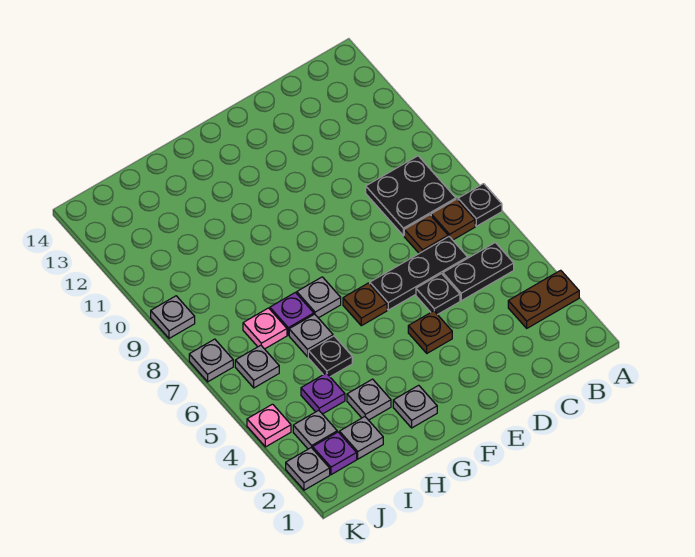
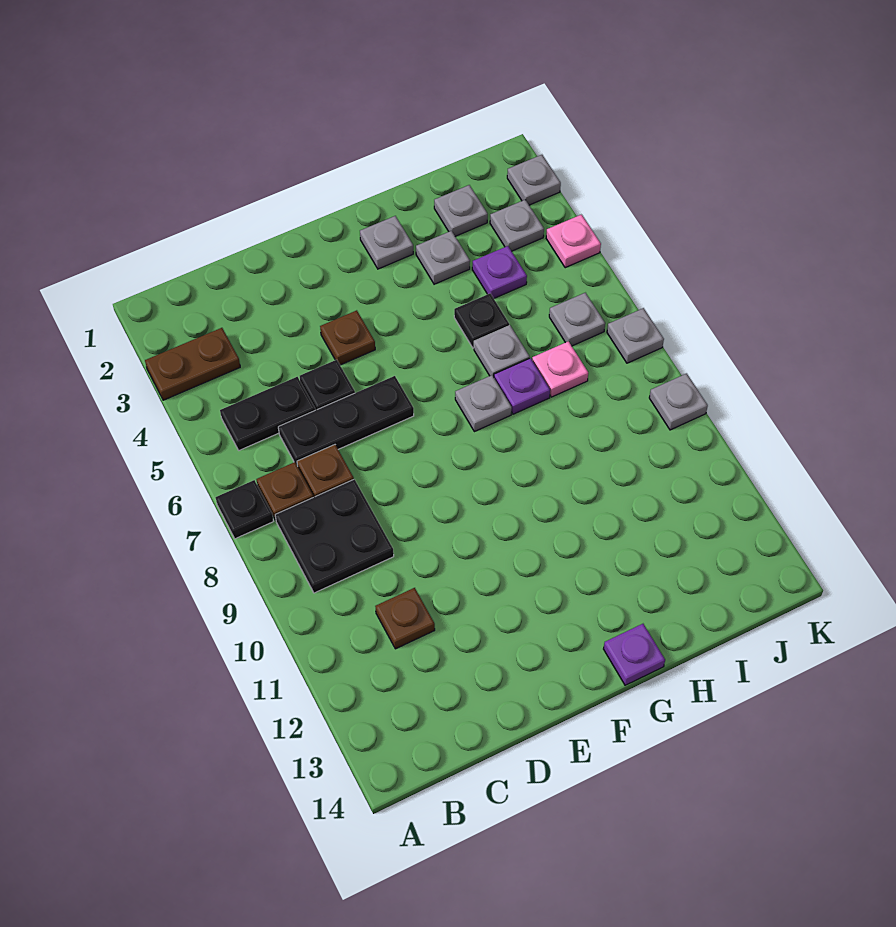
brown 1x1 plate [343,283,387,326] -> brown 1x1 plate moved to [375,588,435,649]
purple 1x1 plate [313,432,357,475] -> purple 1x1 plate moved to [604,624,665,685]

